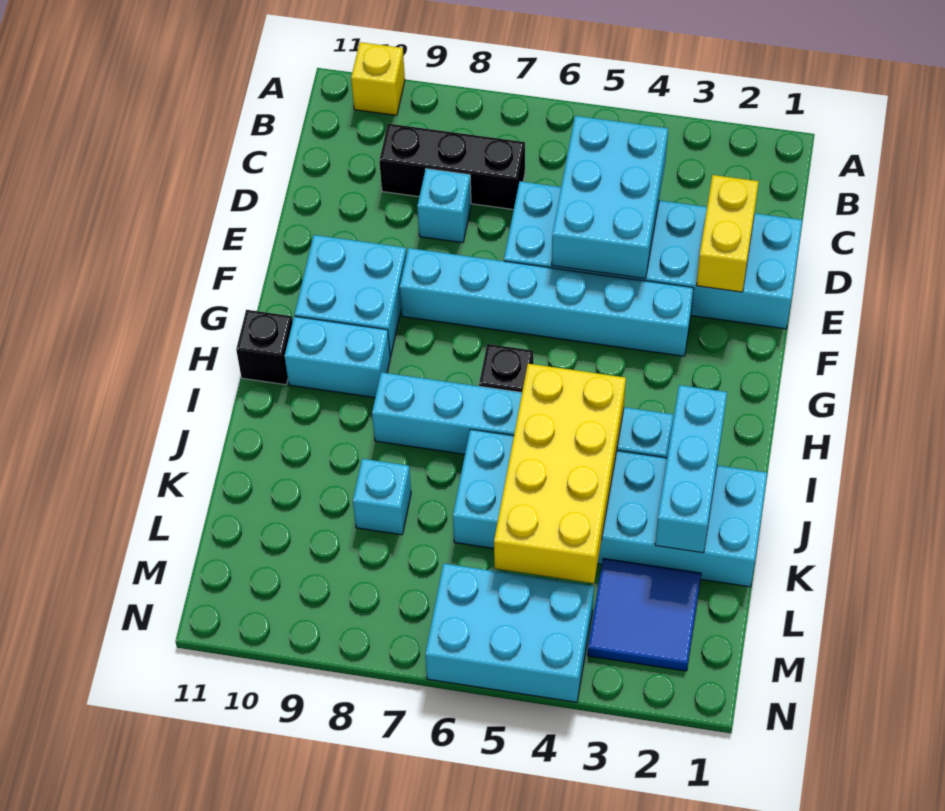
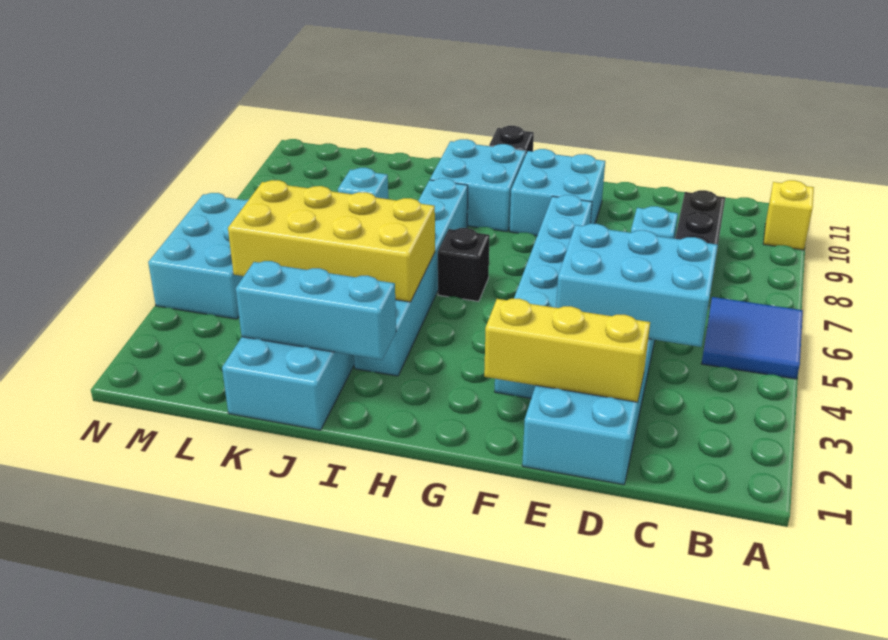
yellow 1x2 brick [697,175,759,292] -> yellow 1x3 brick [484,299,650,402]
cyan 1x2 brick [284,316,390,398] -> cyan 2x2 brick [430,139,526,232]
blue 2x2 tile [588,558,701,671] -> blue 2x2 tile moved to [702,297,803,379]

